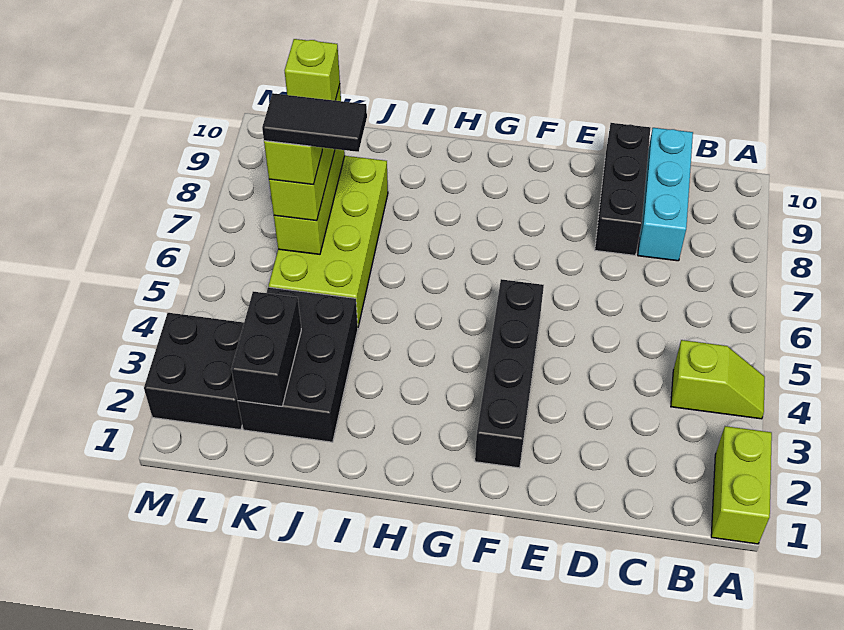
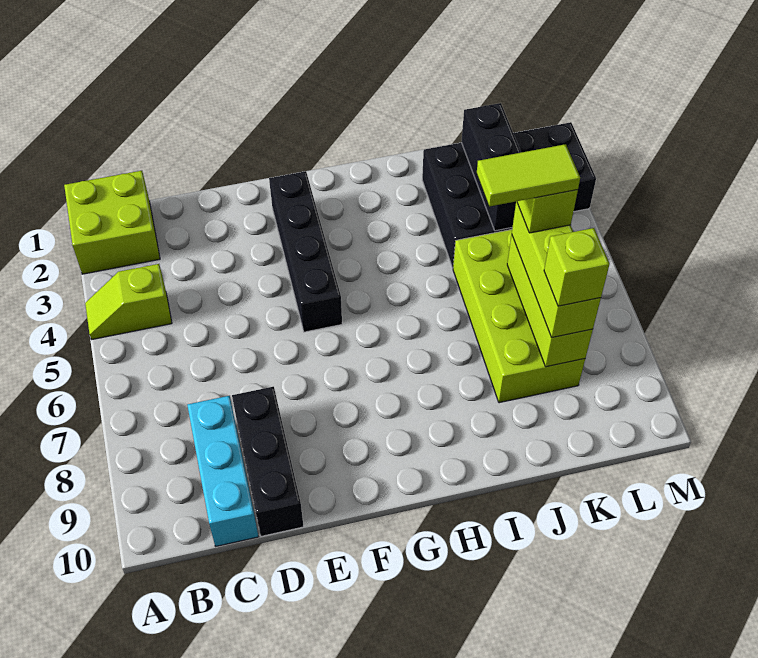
lime 1x2 brick [711,426,772,544] -> lime 2x2 brick [64,171,160,274]
black 1x2 tile [262,93,367,152] -> lime 1x2 tile [477,144,580,206]
black 1x2 brick [231,292,301,406] -> black 1x3 brick [461,103,521,231]

